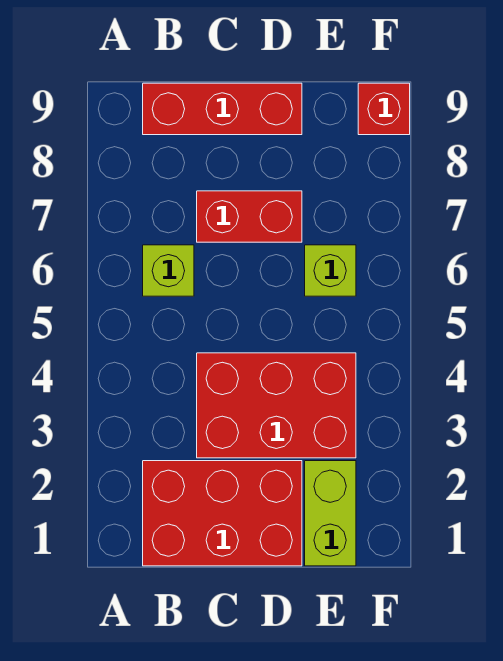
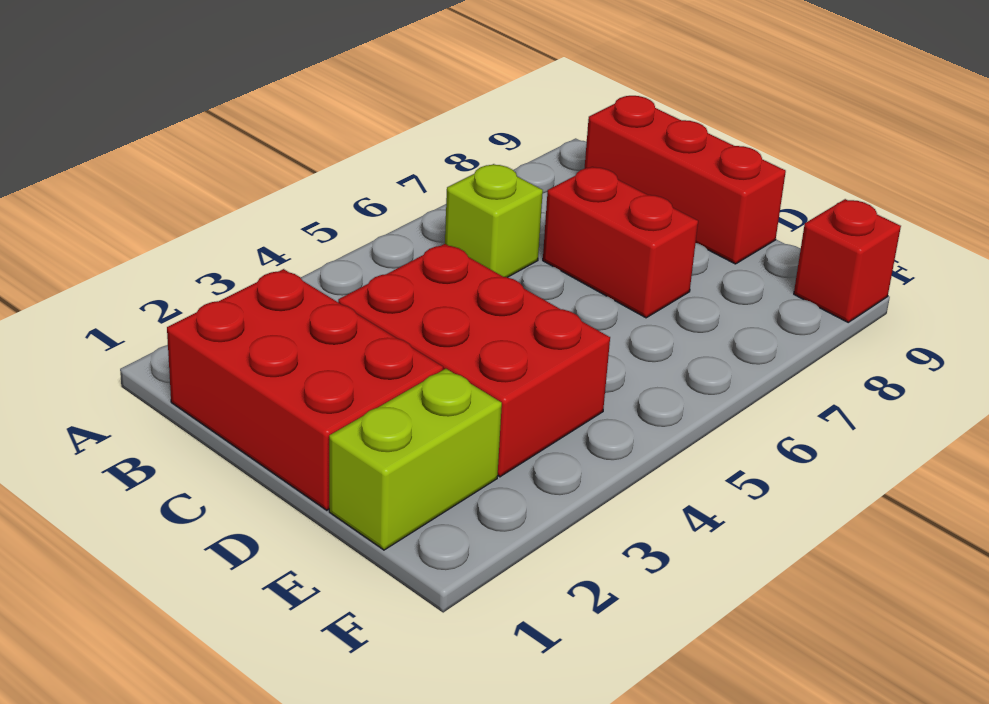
lime 1x1 brick [305,245,356,296] -> none

